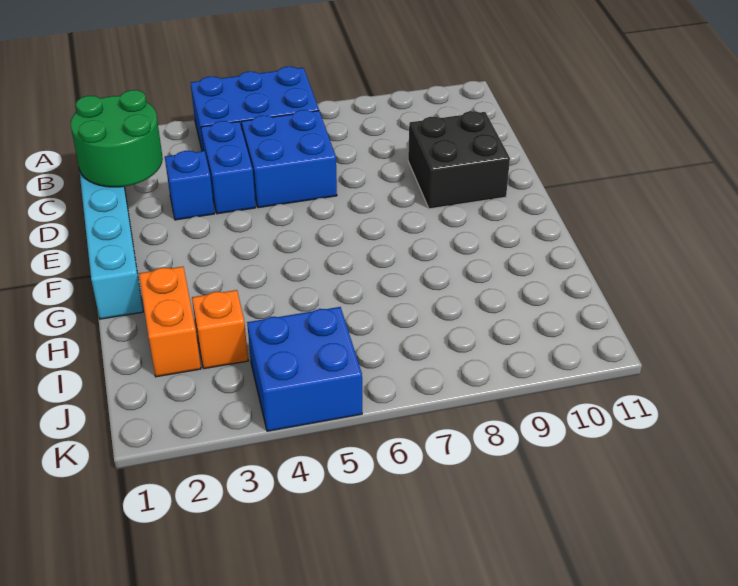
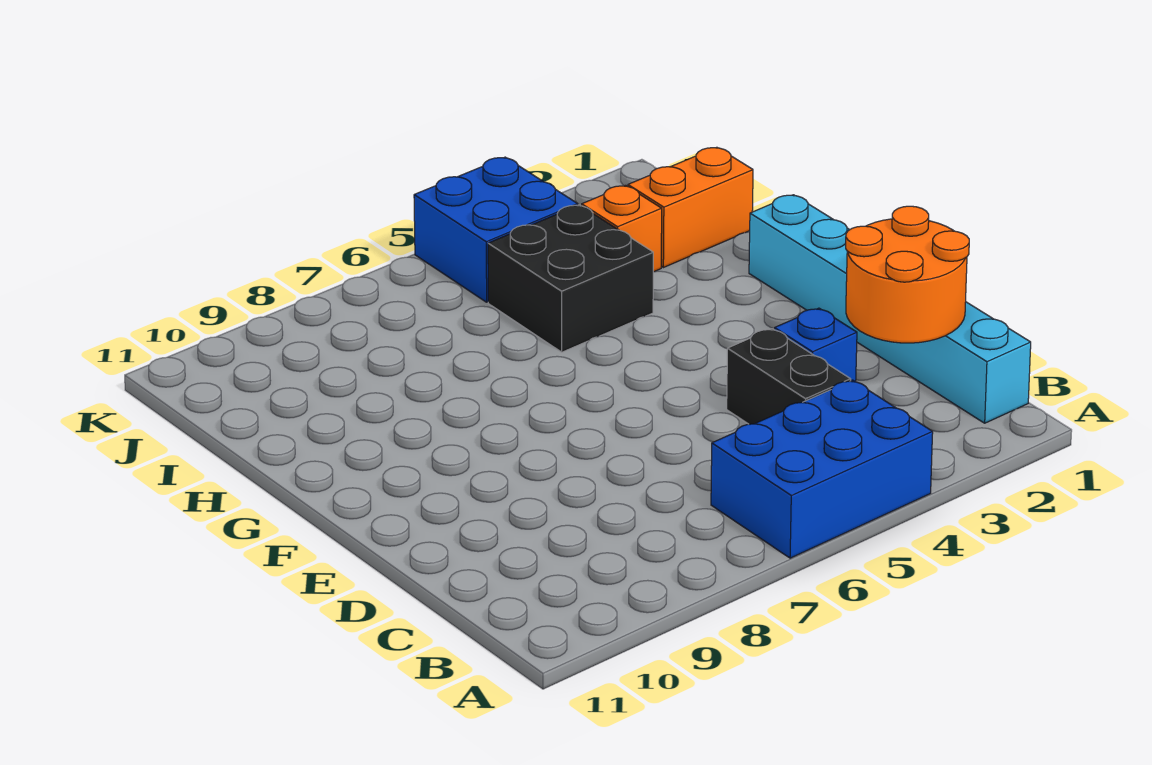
green 2x2 round brick [71,90,163,187] -> orange 2x2 round brick [846,206,969,343]
blue 1x2 brick [201,121,256,214] -> black 1x2 brick [727,329,851,424]
blue 2x2 brick [242,110,337,208] -> none
black 2x2 brick [408,111,510,209] -> black 2x2 brick moved to [488,205,653,352]
orange 1x2 brick [139,266,201,377] -> orange 1x2 brick turned to [628,147,753,268]

